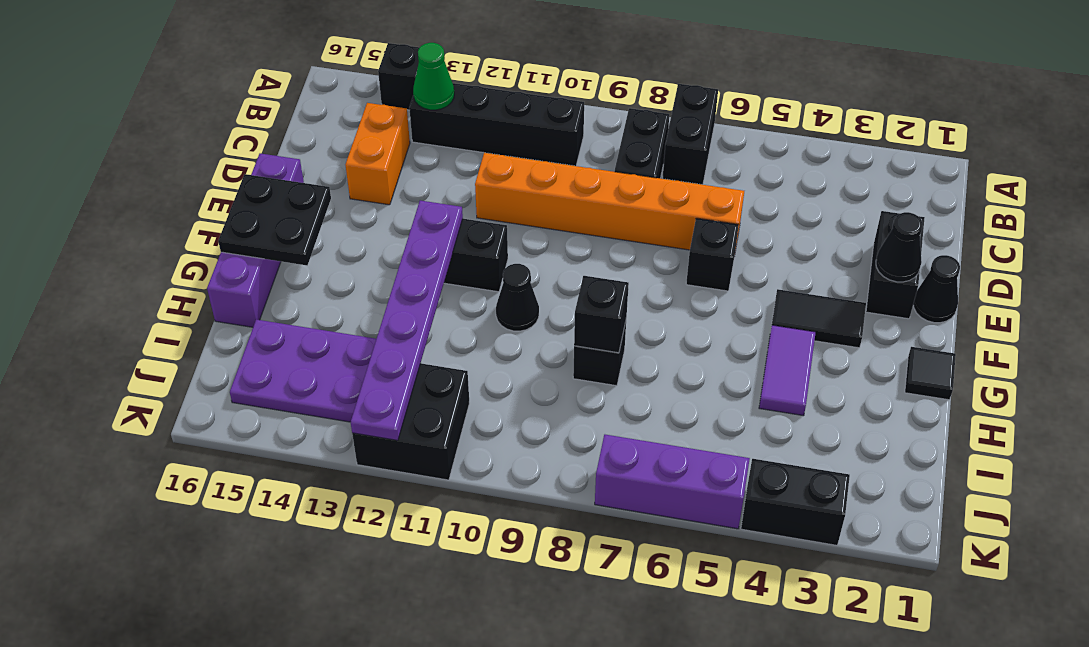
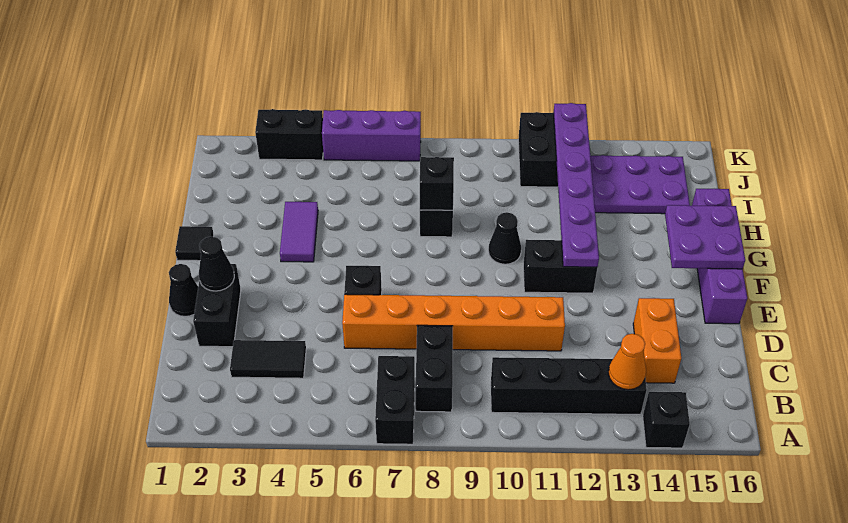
green 1x1 cone [413,43,454,110] -> orange 1x1 cone [608,334,646,390]
black 1x2 tile [772,289,866,348] -> black 1x2 tile moved to [230,340,306,378]
black 2x2 plate [218,174,331,265] -> purple 2x2 plate [665,205,745,269]

